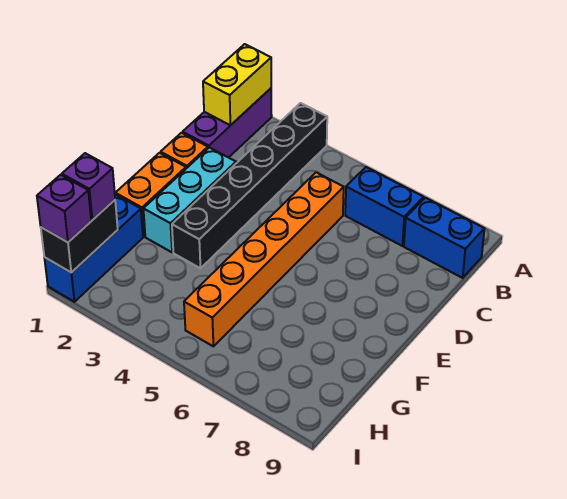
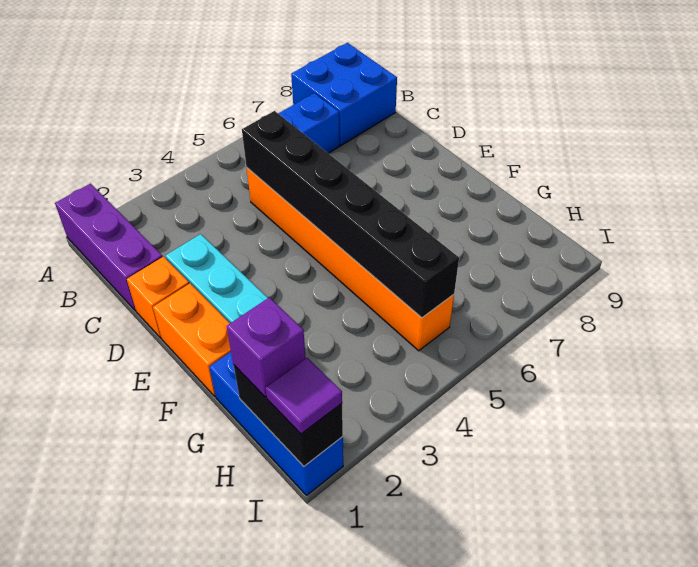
yellow 1x2 brick [203,44,271,125] -> none
black 1x6 brick [172,103,327,268] -> black 1x6 brick moved to [242,111,459,318]
blue 1x2 brick [404,198,484,278] -> blue 2x2 brick [291,43,397,145]
purple 1x1 brick [37,175,91,242] -> purple 1x1 tile [266,358,342,434]

